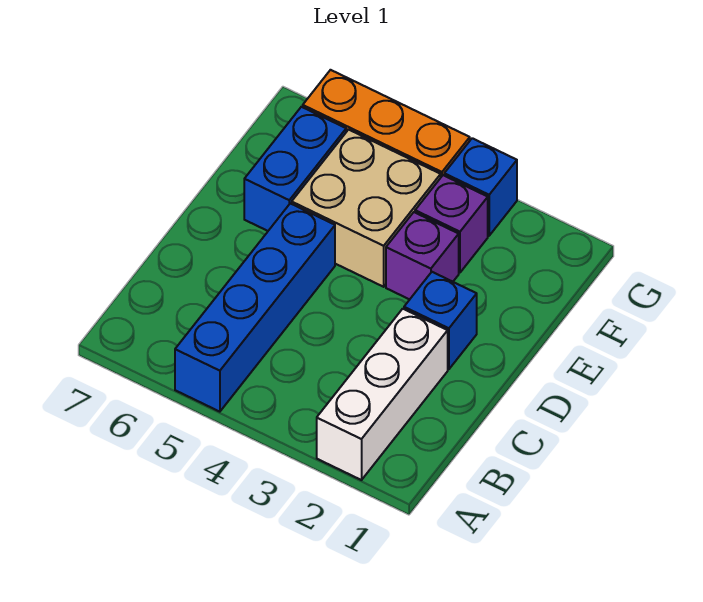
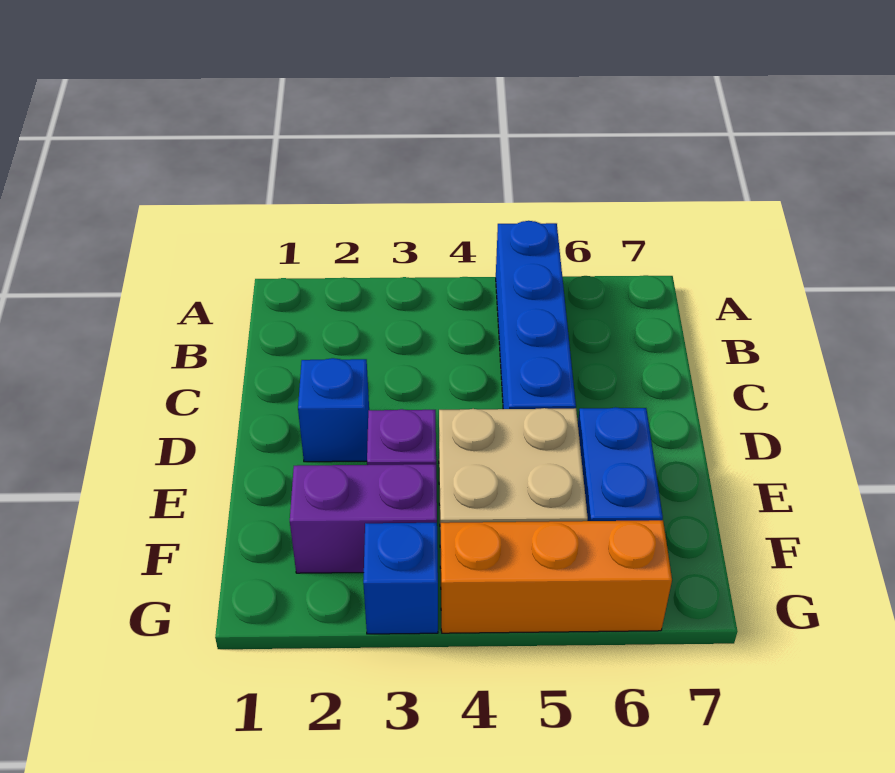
white 1x3 brick [317,309,448,480] -> none
purple 1x1 brick [415,175,488,273] -> purple 1x2 brick [290,464,437,573]

